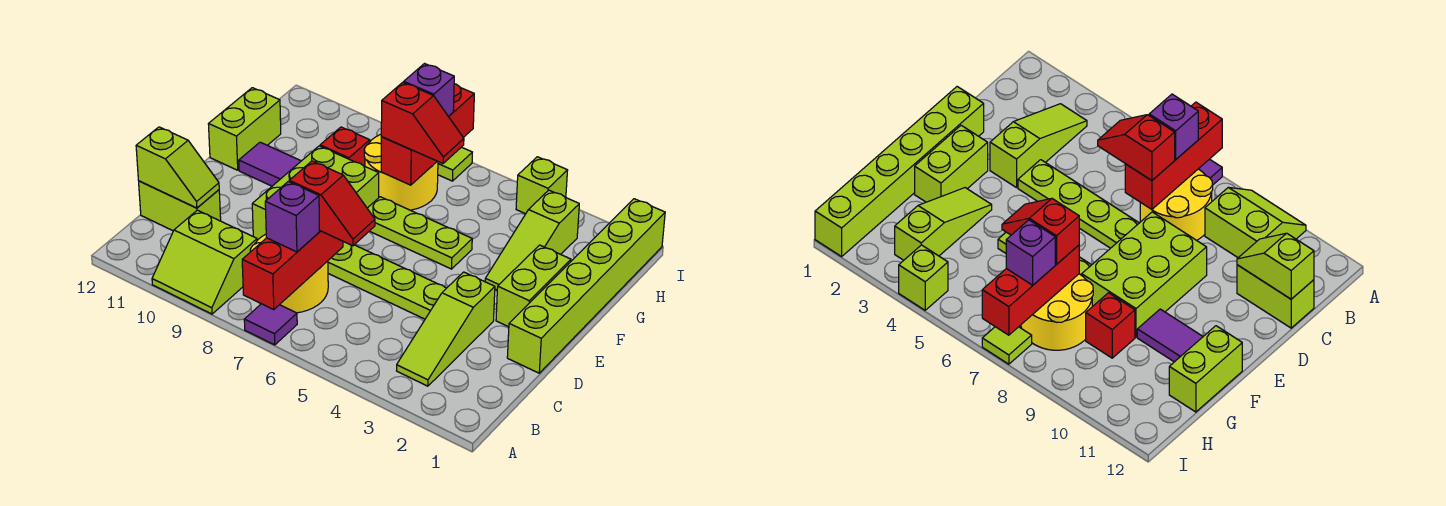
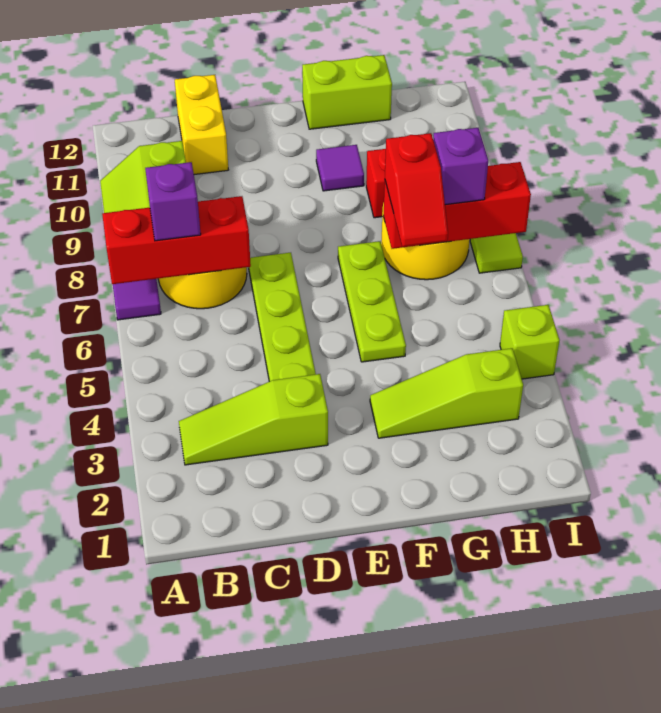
red 1x2 slope [289,161,375,246] -> none
lime 1x2 brick [139,181,221,231] -> yellow 1x2 brick [175,75,228,175]
lime 1x2 slope [136,127,219,208] -> none
lime 1x6 brick [507,199,665,373] -> none
lime 2x3 brick [252,146,379,240] -> none
lime 1x2 brick [496,245,571,327] -> none
purple 1x2 tile [239,142,301,186] -> purple 1x1 tile [316,145,364,191]

